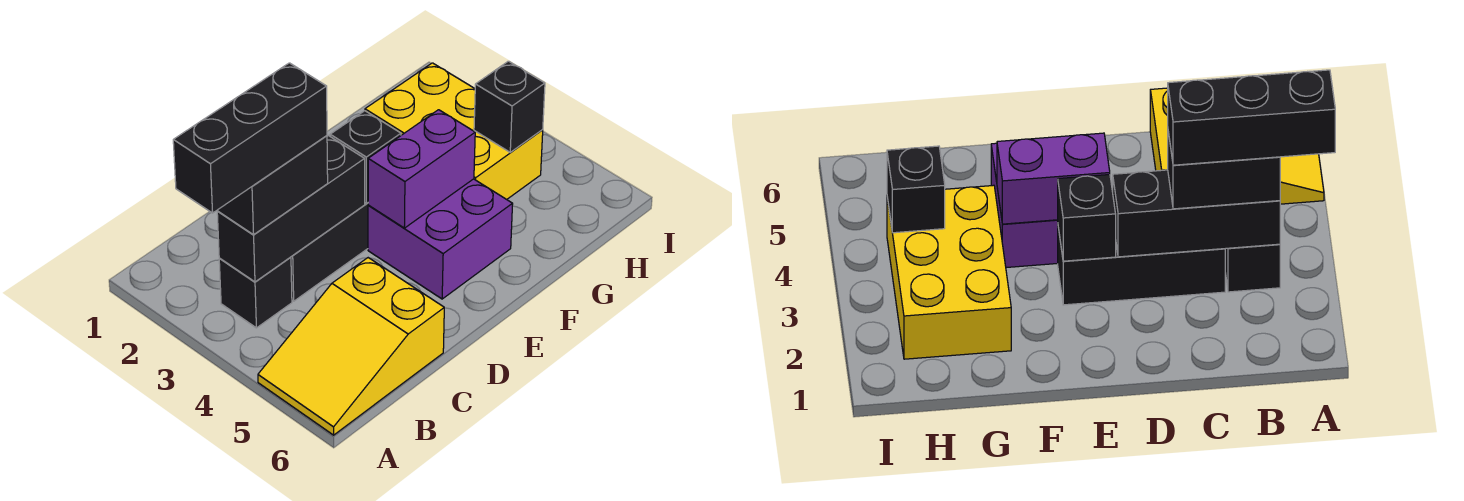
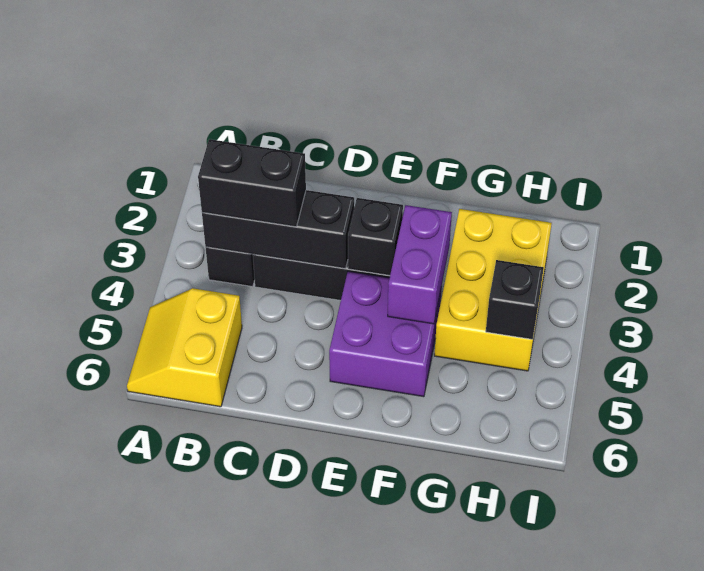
black 1x3 brick [173,63,327,213] -> none
yellow 2x3 slope [258,258,444,435] -> yellow 2x2 slope [127,288,242,407]
purple 1x2 brick [368,110,475,228] -> purple 1x2 brick turned to [388,205,452,324]

